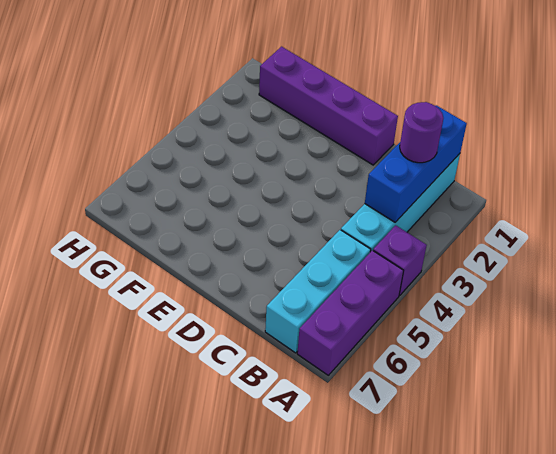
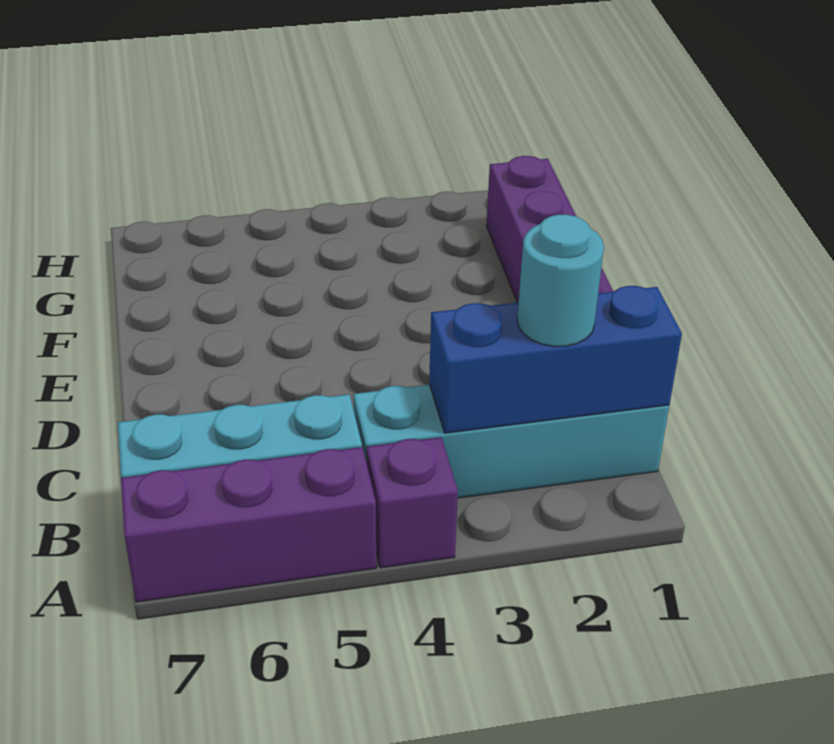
purple 1x1 round brick [400,102,443,163] -> cyan 1x1 round brick [517,215,604,346]

